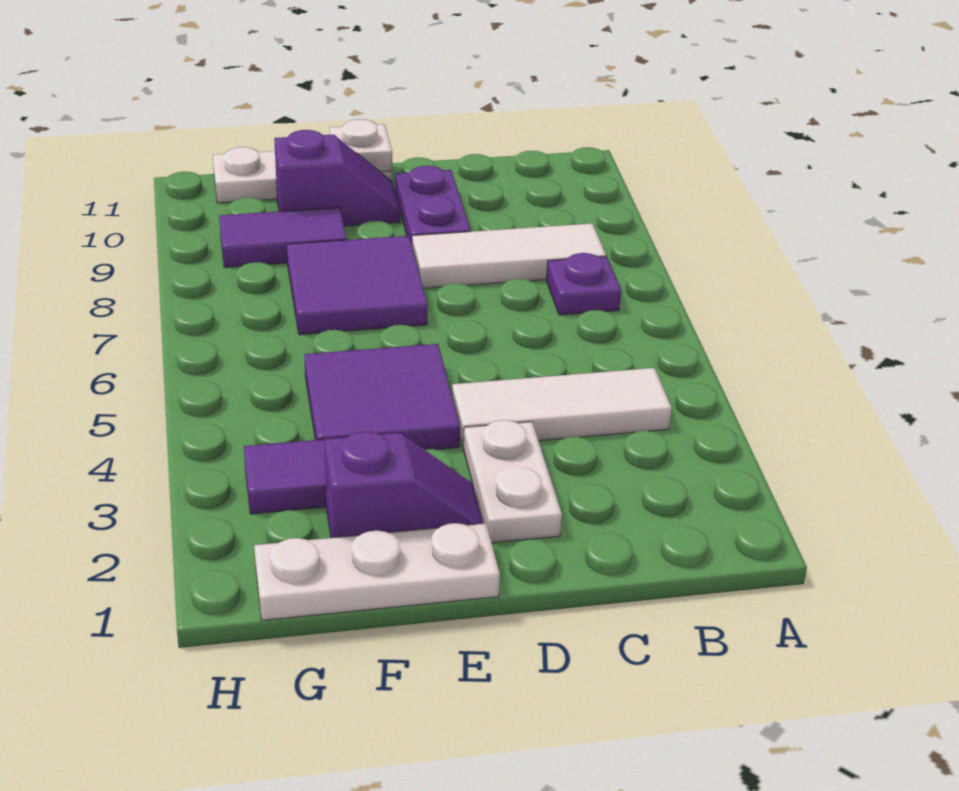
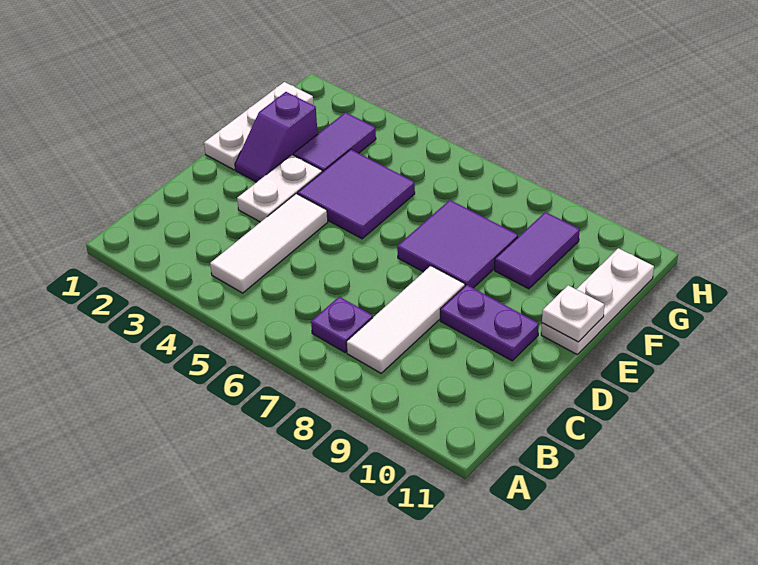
white 1x2 plate [463,420,562,543] -> white 1x2 plate turned to [237,155,322,222]
purple 1x2 slope [274,130,400,226] -> none

